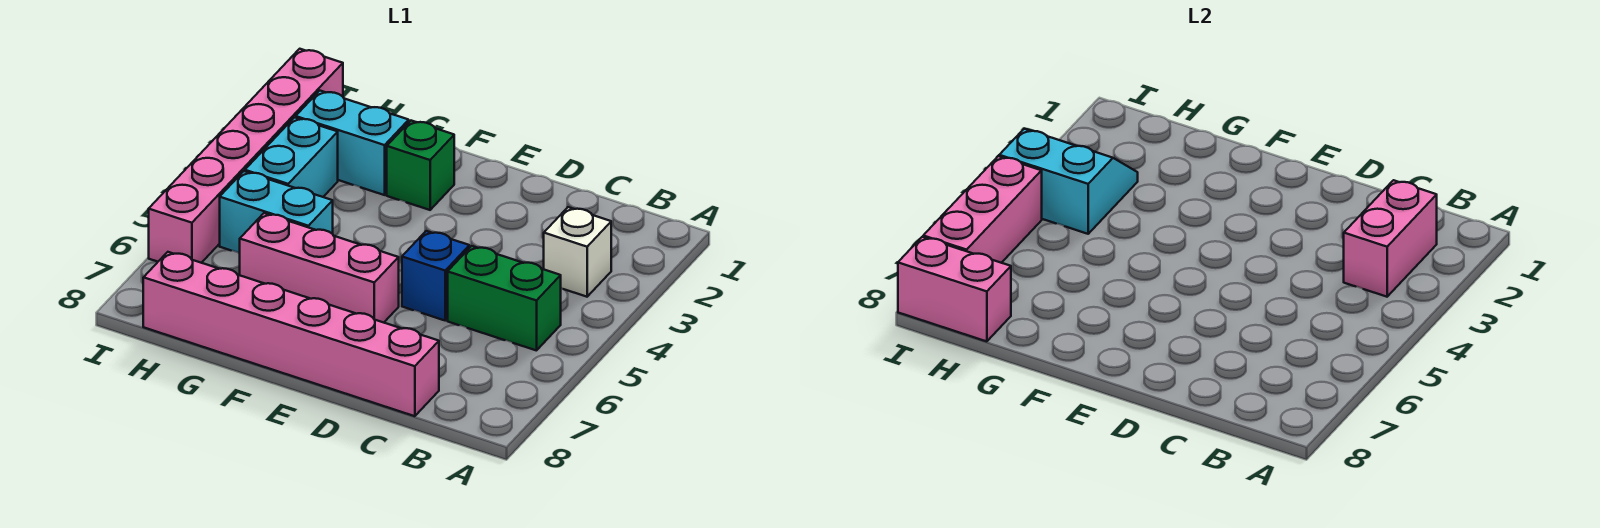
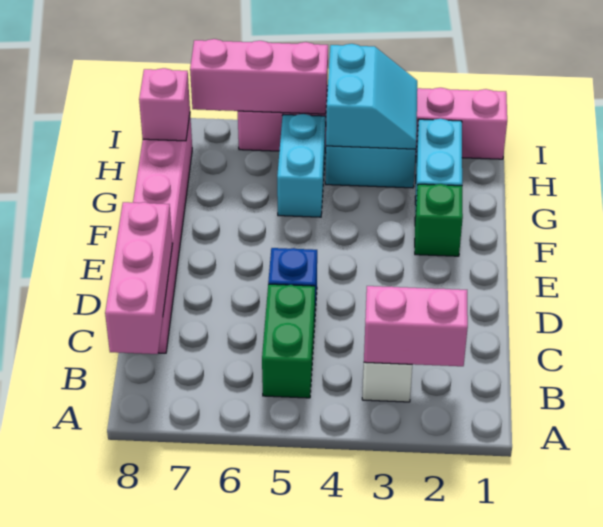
pink 1x3 brick [240,213,399,323] -> pink 1x3 brick moved to [105,202,173,354]
pink 1x2 brick [898,237,1011,341] -> pink 1x1 brick [139,68,190,141]

